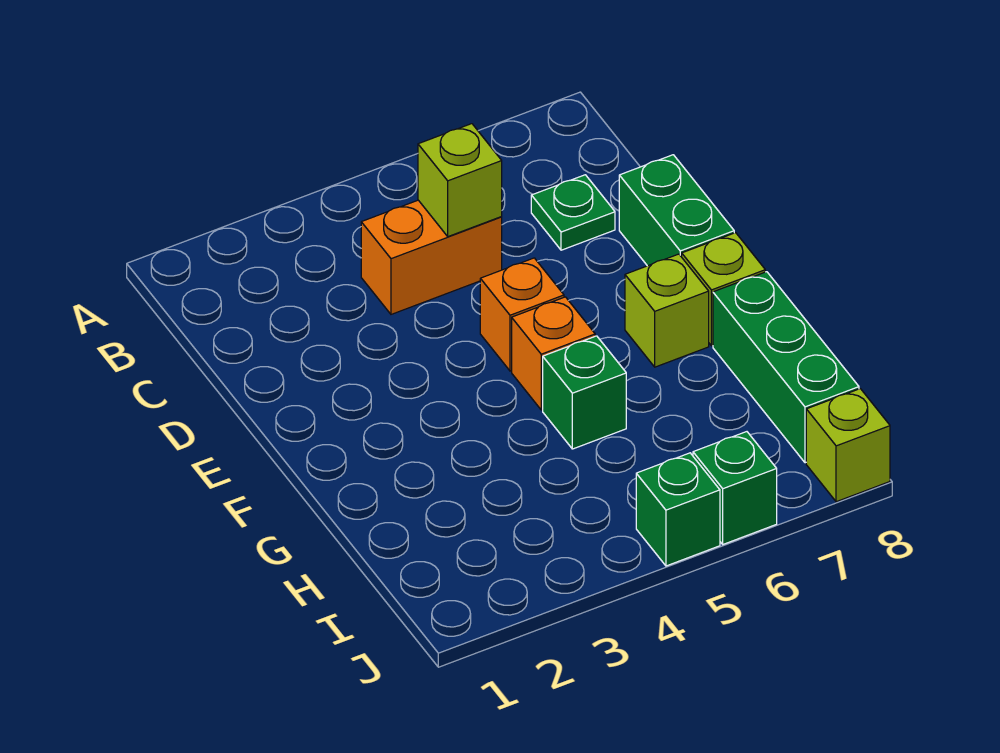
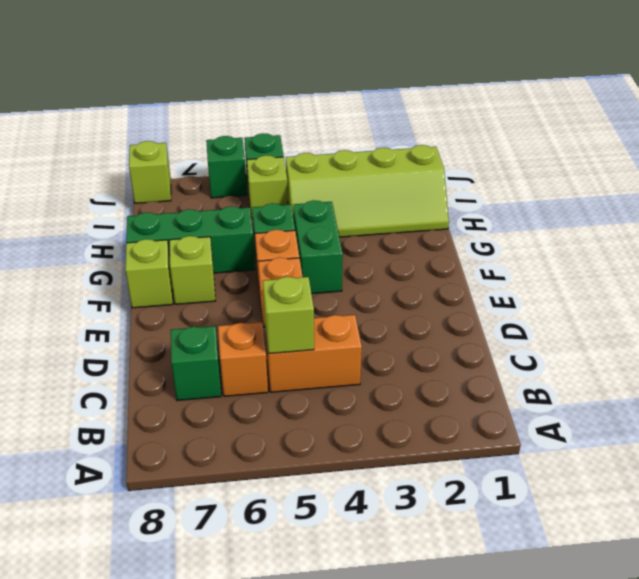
none -> orange 1x1 brick [218,322,268,396]
green 1x1 plate [531,175,615,250] -> green 1x1 brick [171,326,221,401]
green 1x2 brick [619,155,734,266] -> green 1x2 brick moved to [293,200,343,294]
green 1x3 brick [713,272,859,463] -> green 1x3 brick turned to [126,206,255,273]
none -> lime 2x4 slope [286,145,449,237]
none -> lime 1x1 brick [247,155,288,219]

